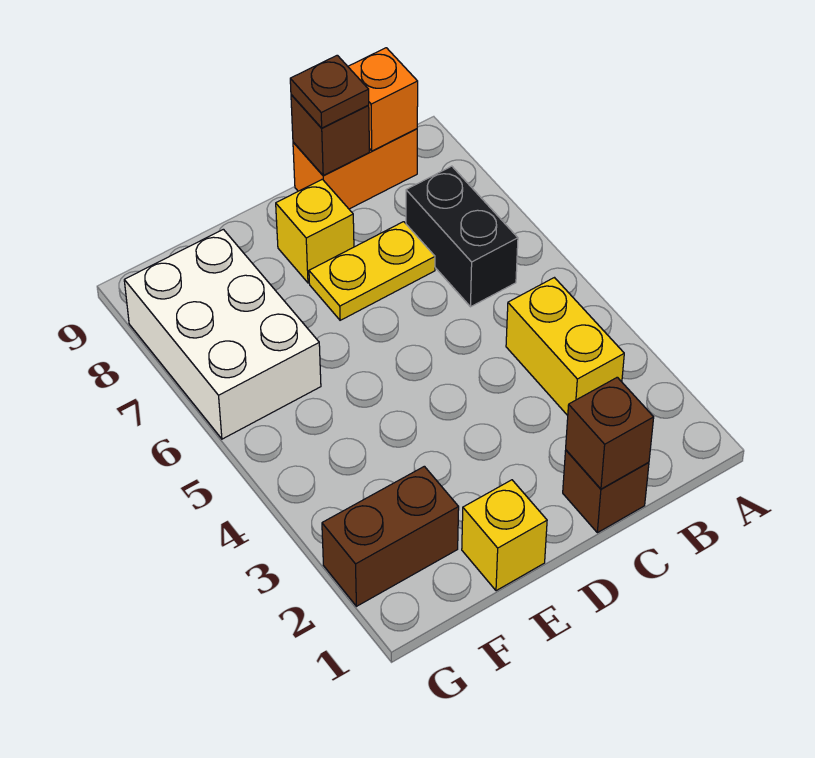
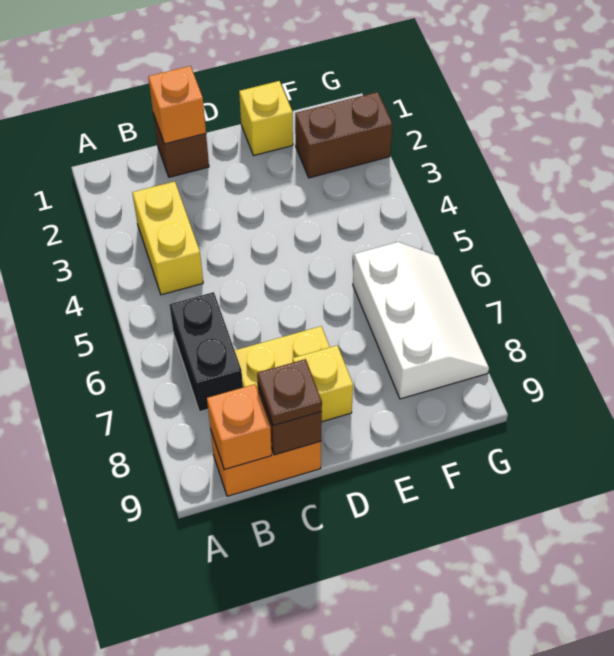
brown 1x1 brick [566,377,654,489] -> orange 1x1 brick [148,66,206,144]
white 2x3 brick [124,229,321,439] -> white 2x3 slope [353,242,489,399]

